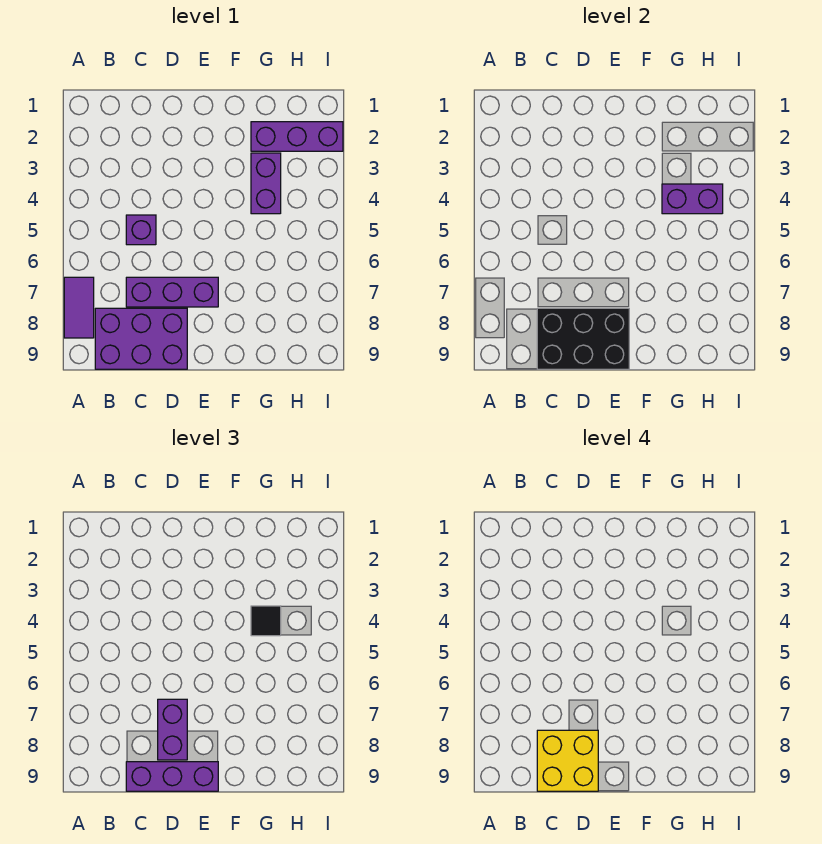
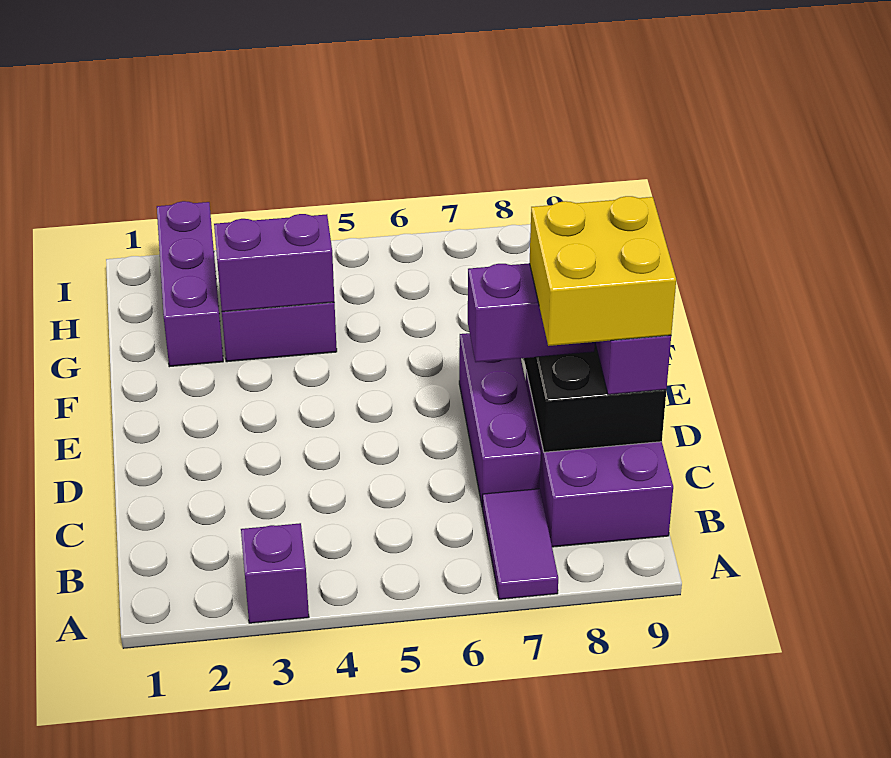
purple 1x2 tile [64,277,94,338] -> purple 1x2 tile turned to [482,489,558,599]
purple 1x1 brick [126,215,156,245] -> purple 1x1 brick moved to [241,523,309,623]
purple 1x2 brick [662,184,723,214] -> purple 1x2 brick turned to [214,214,334,312]
black 1x1 tile [251,606,281,636] -> none

